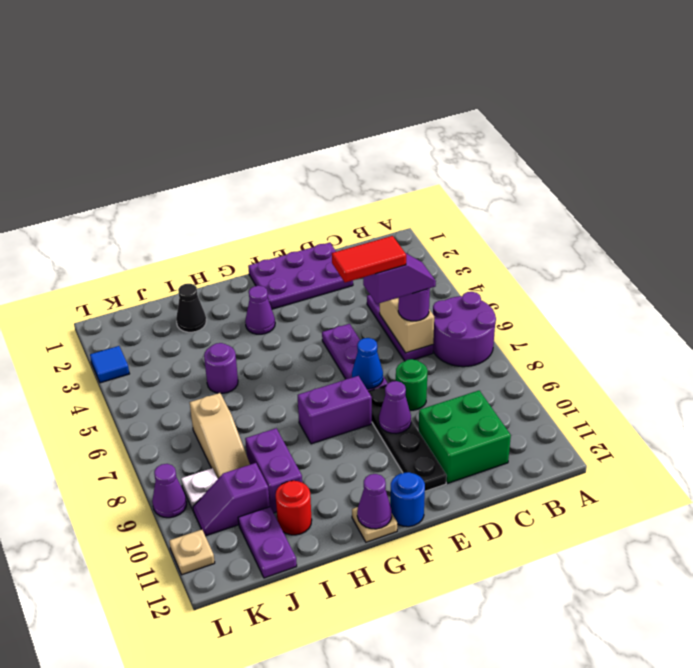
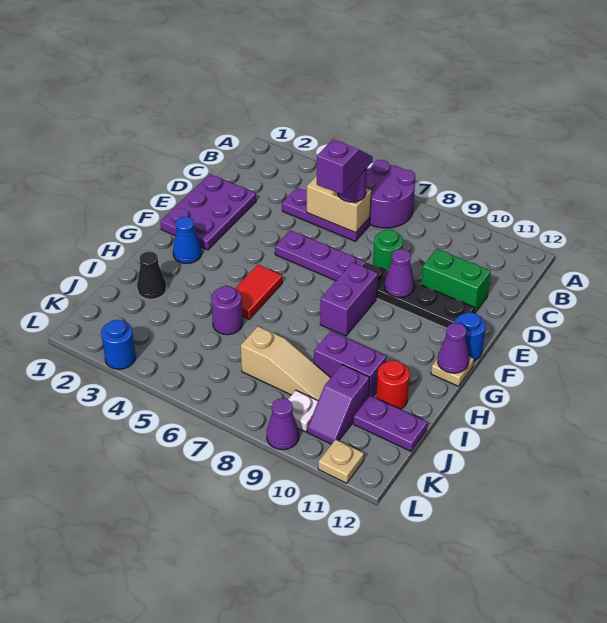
green 2x2 brick [419,391,511,483] -> green 1x2 brick [421,249,491,313]
red 1x2 tile [332,236,406,282] -> red 1x2 tile moved to [235,265,282,319]
blue 1x1 cone [352,338,383,389] -> blue 1x1 cone moved to [173,217,202,264]
purple 1x1 cone [245,286,275,334] -> none
blue 1x1 tile [90,346,129,383] -> blue 1x1 round brick [101,320,136,369]

